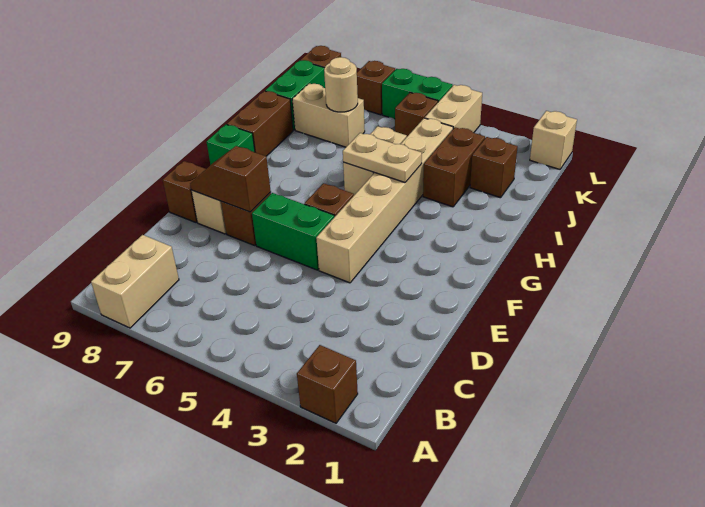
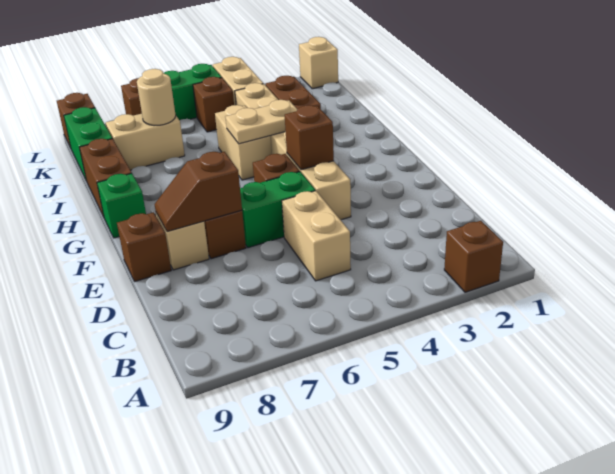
tan 1x2 brick [91,235,179,328] -> tan 1x2 brick moved to [282,191,351,281]
brown 1x1 brick [470,137,518,198] -> brown 1x1 brick moved to [285,105,334,170]

